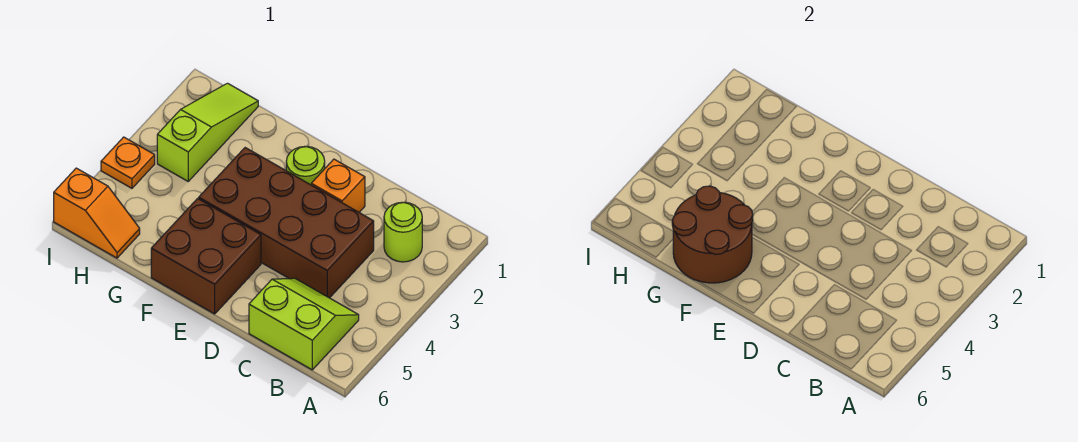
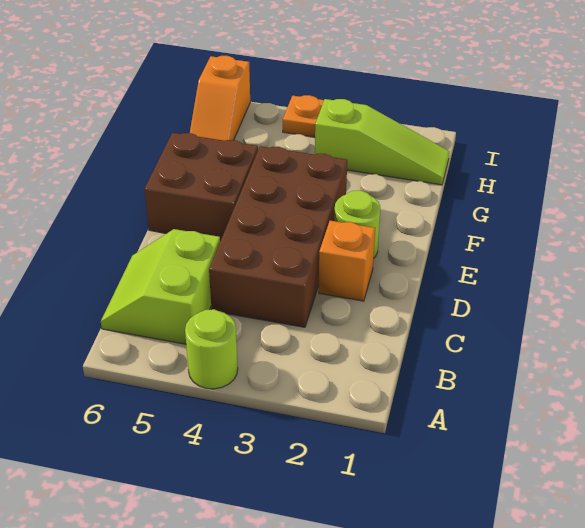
lime 1x1 round brick [384,202,422,262] -> lime 1x1 round brick moved to [185,309,238,389]
lime 2x2 slope [249,278,359,370] -> lime 2x2 slope turned to [101,229,220,344]
brown 2x2 round brick [672,186,753,283] -> none

